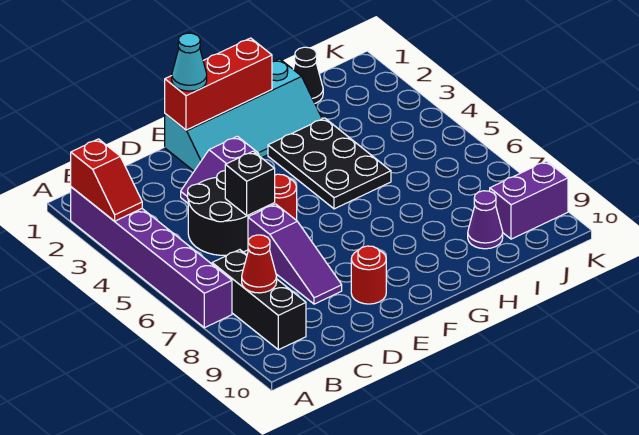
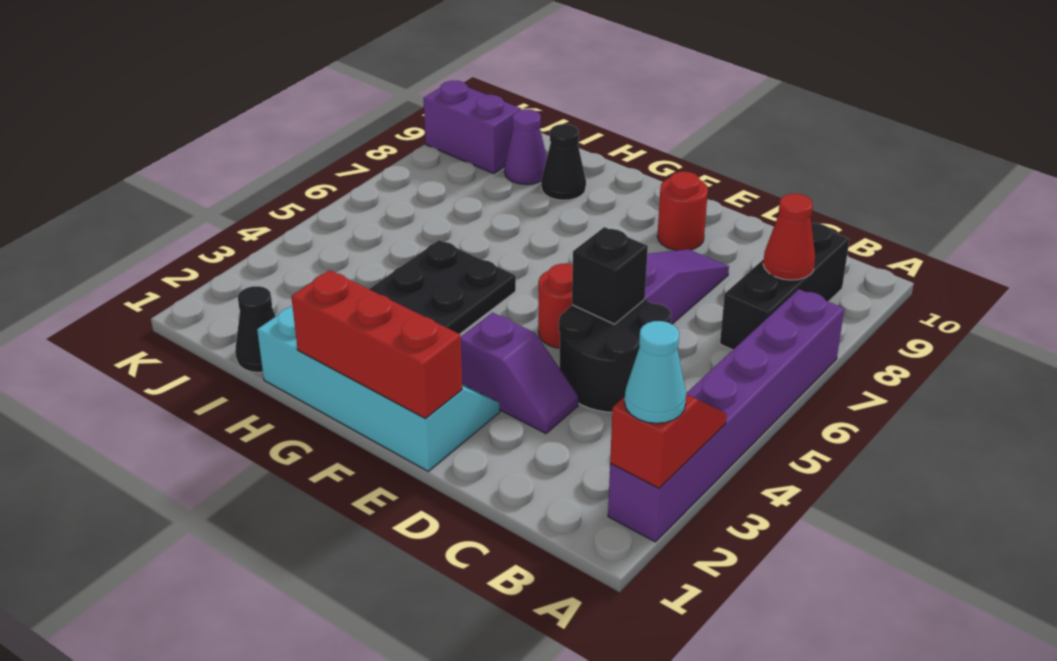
cyan 1x1 cone [172,33,207,91] -> cyan 1x1 cone moved to [625,321,686,423]
none -> black 1x1 cone [541,124,586,200]

